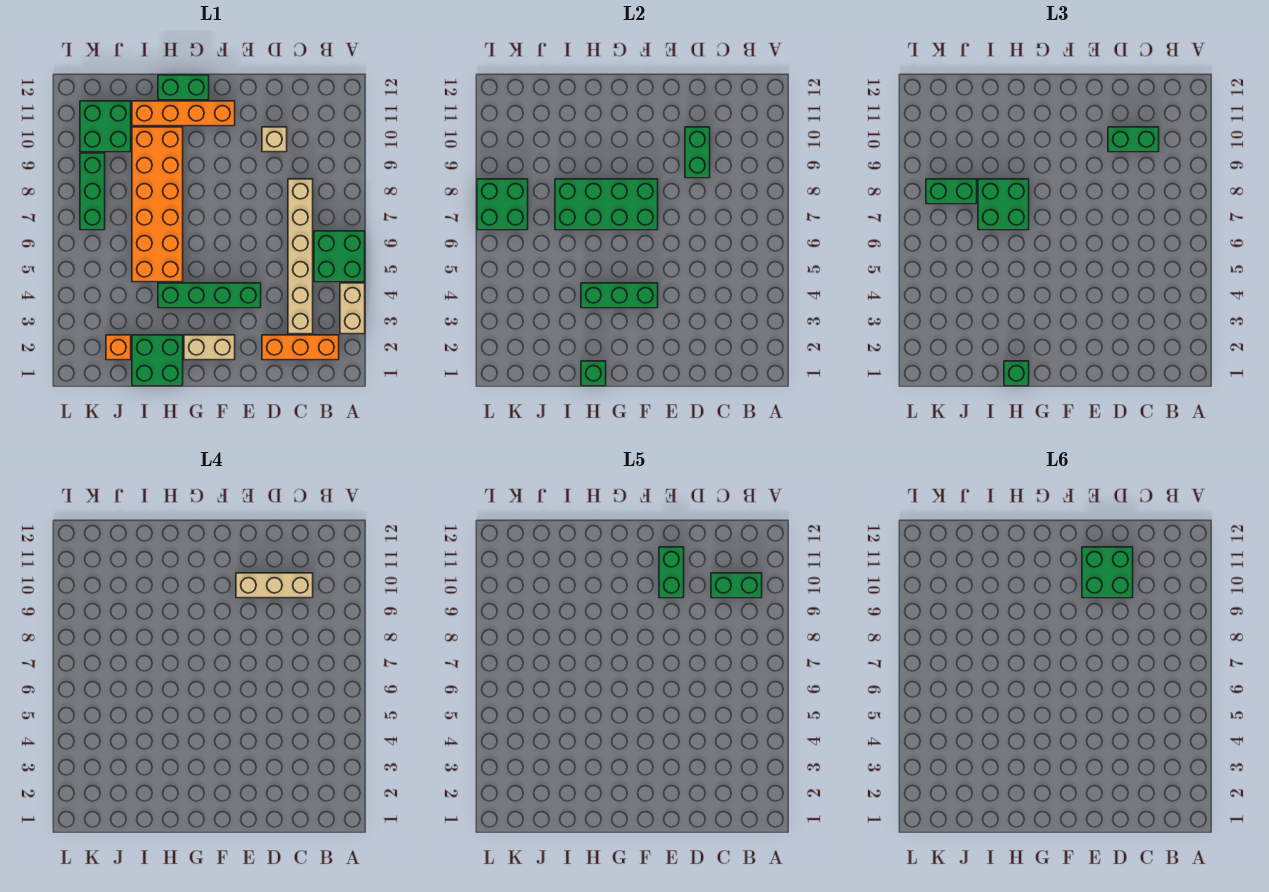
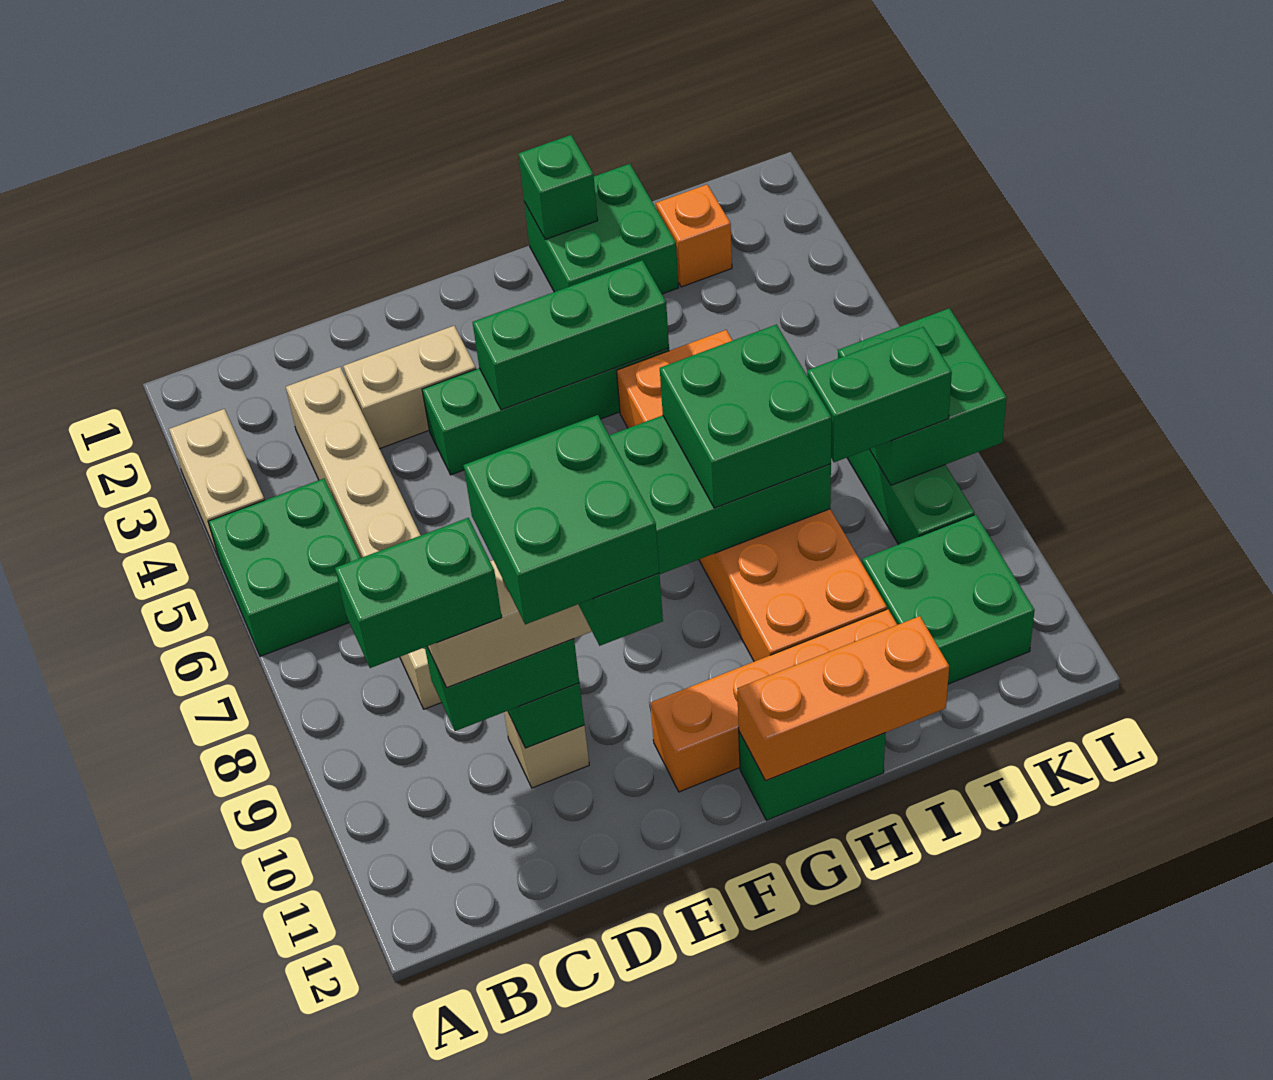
orange 1x3 brick [262,335,339,360] -> orange 1x3 brick moved to [737,616,949,781]
tan 1x2 brick [184,335,235,360] -> tan 1x2 brick moved to [343,326,476,449]
green 1x1 brick [1004,361,1029,386] -> none

